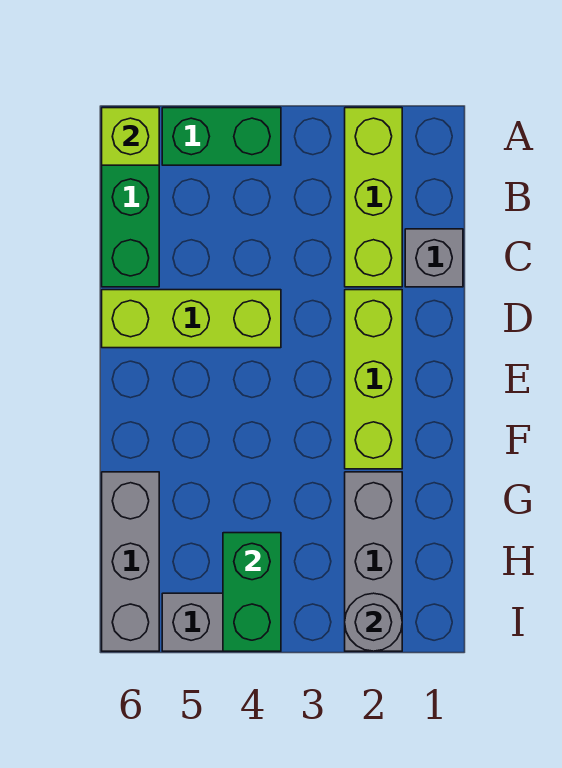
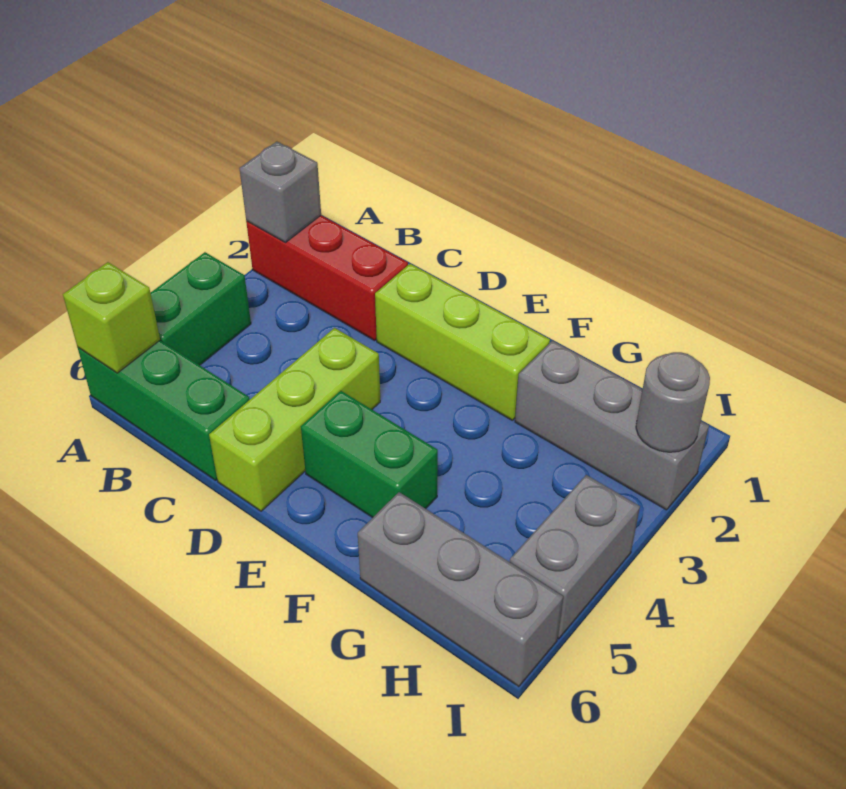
lime 1x3 brick [345,108,402,287] -> red 1x3 brick [246,215,408,341]
grey 1x1 brick [405,229,463,287] -> grey 1x1 brick moved to [239,142,321,242]
green 1x2 brick [223,533,281,651] -> green 1x2 brick moved to [301,391,438,518]

